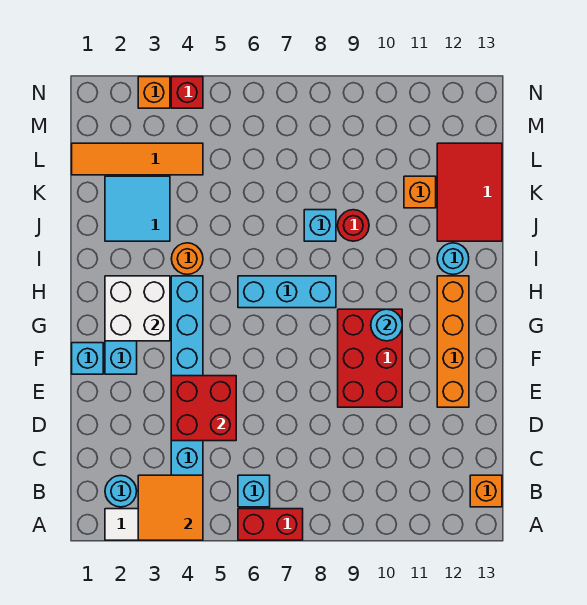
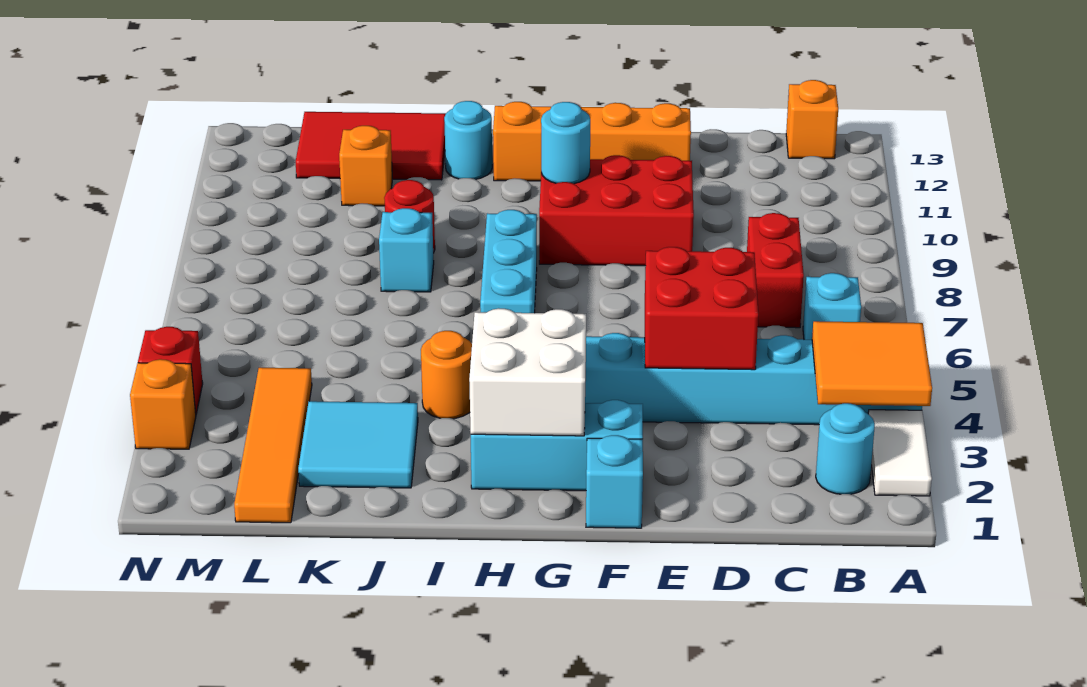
red 1x2 brick [238,509,303,540] -> red 1x2 brick moved to [747,213,804,328]

